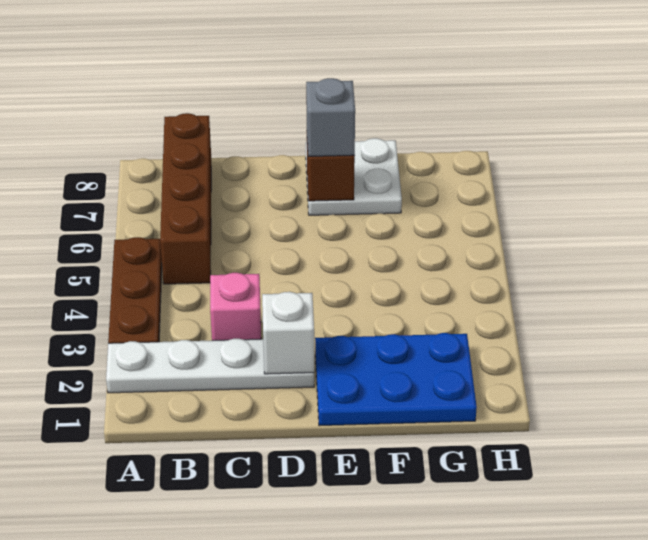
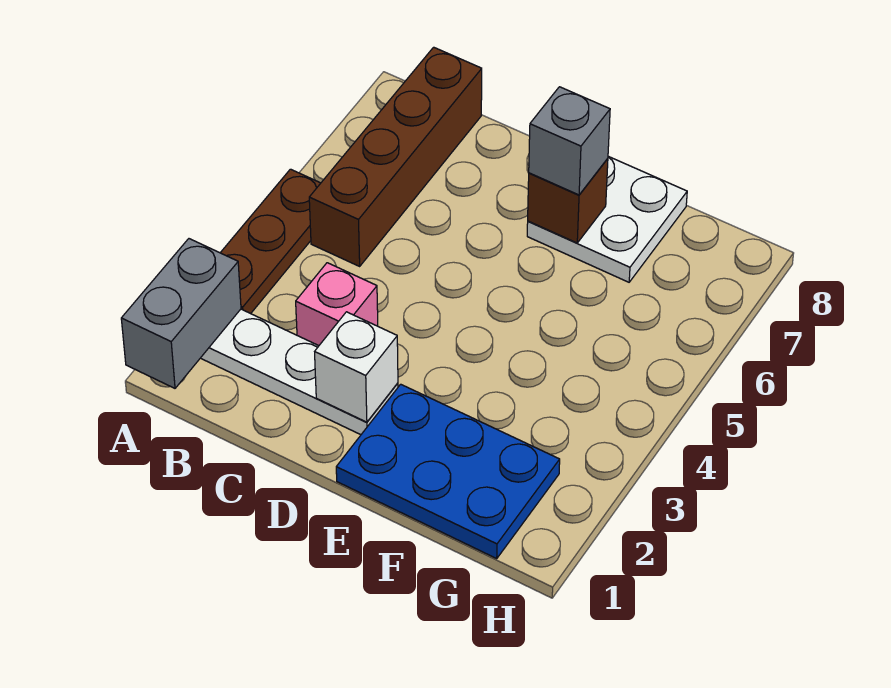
none -> grey 1x2 brick [121,239,241,388]

